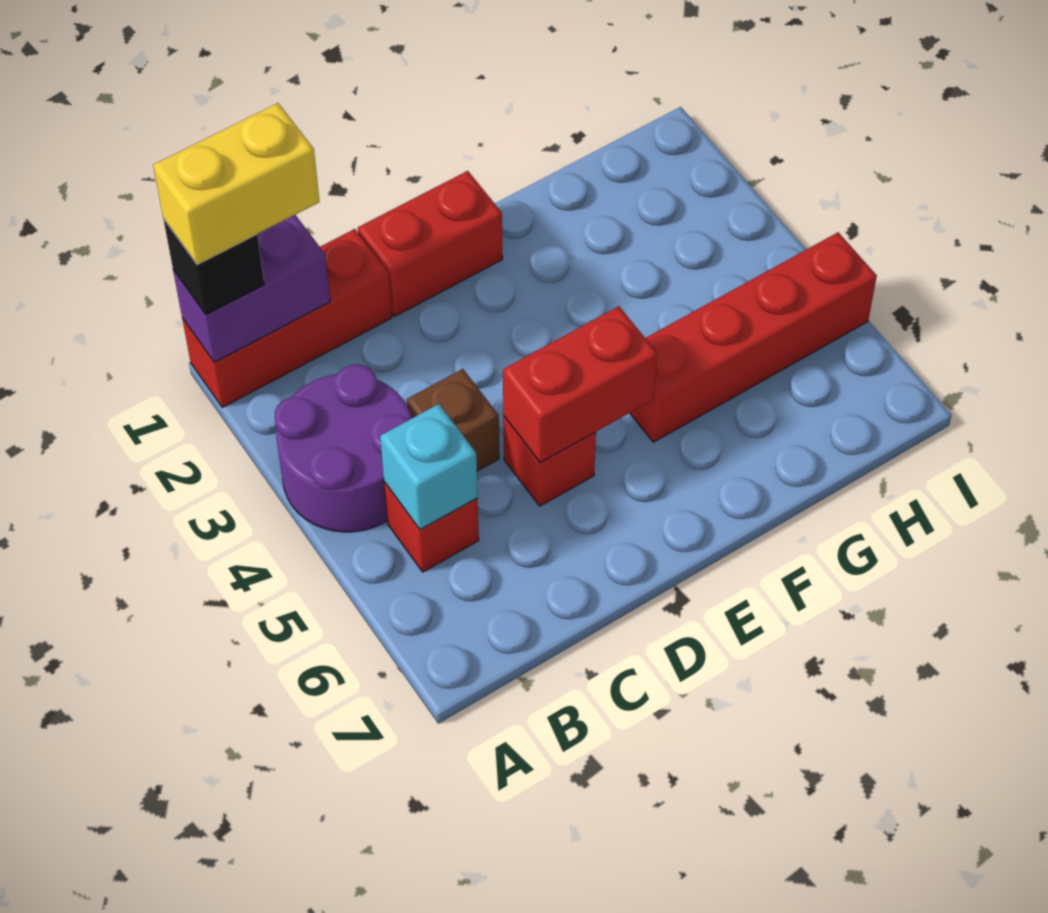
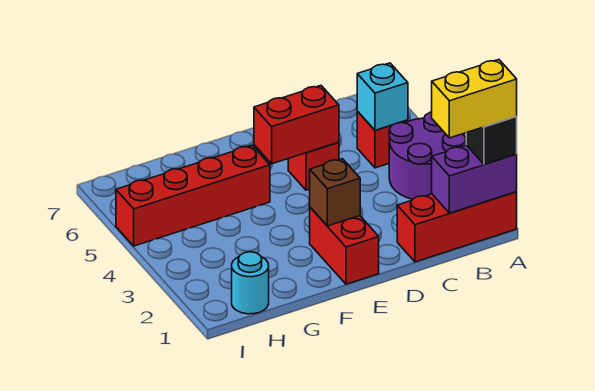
brown 1x1 brick [407,369,499,471] -> brown 1x1 brick moved to [310,159,360,226]
red 1x2 brick [358,171,503,317] -> red 1x2 brick turned to [310,207,379,284]
none -> cyan 1x1 round brick [232,252,269,314]

